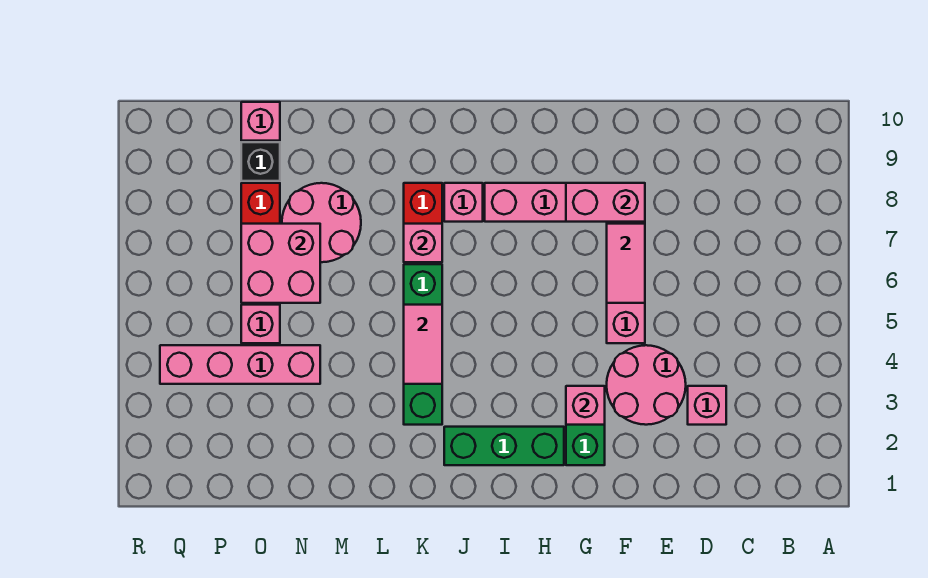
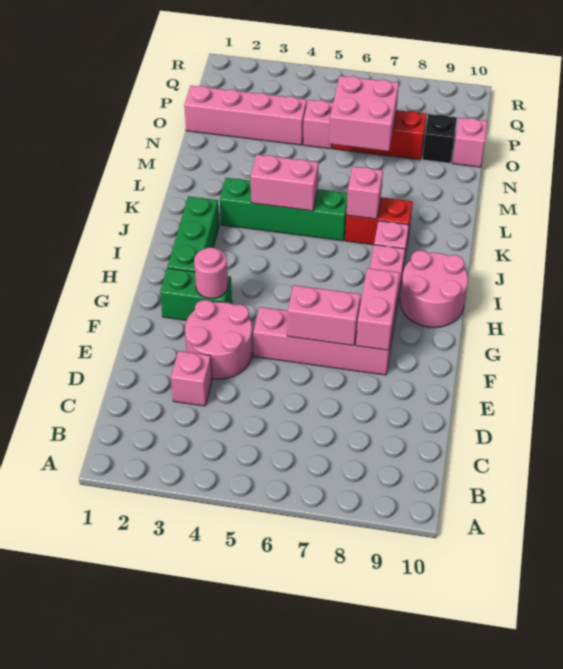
pink 1x2 tile [607,224,645,303] -> pink 1x2 brick [287,285,361,346]
pink 1x1 brick [566,386,605,425] -> pink 1x1 round brick [194,248,228,298]
pink 1x2 tile [404,305,442,384] -> pink 1x2 brick [251,154,319,211]
pink 2x2 round brick [282,183,361,262] -> pink 2x2 round brick moved to [400,251,468,328]
pink 1x4 brick [160,345,320,384] -> pink 1x4 brick turned to [184,86,307,145]

